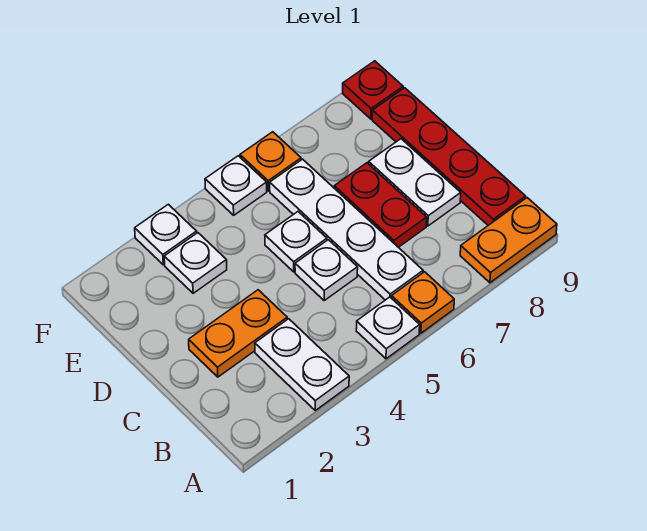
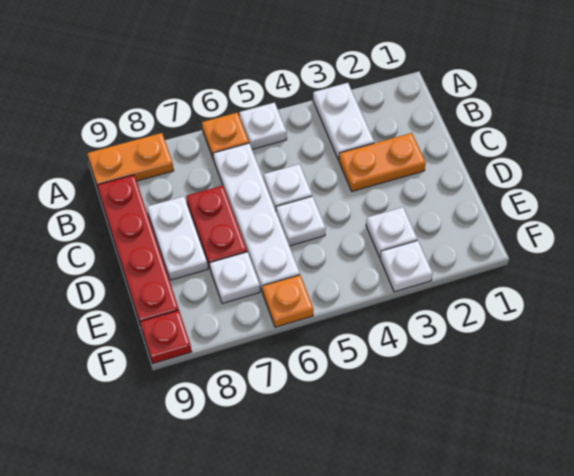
white 1x1 plate [205,156,267,215] -> white 1x1 plate moved to [210,252,260,304]

